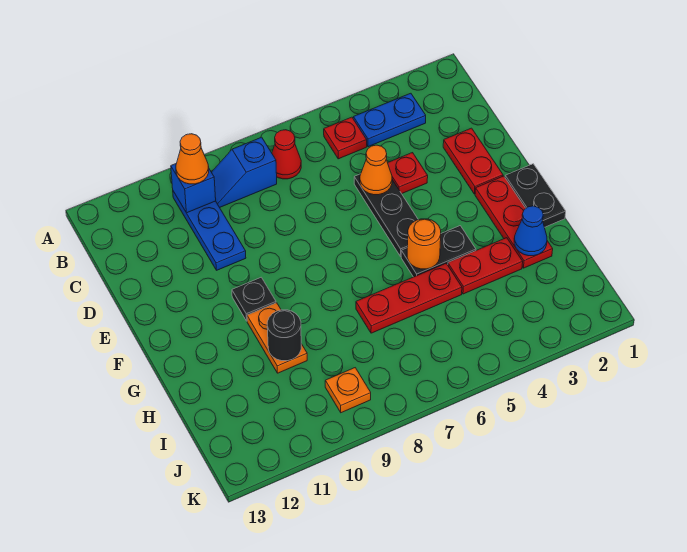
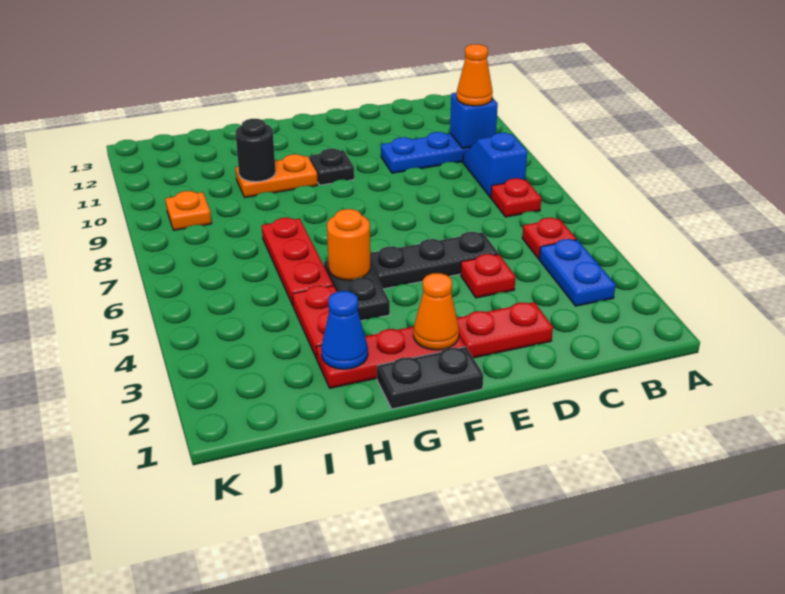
red 1x1 cone [272,130,301,179] -> red 1x1 plate [491,178,541,217]
orange 1x1 cone [360,145,392,195] -> orange 1x1 cone moved to [413,273,459,350]

